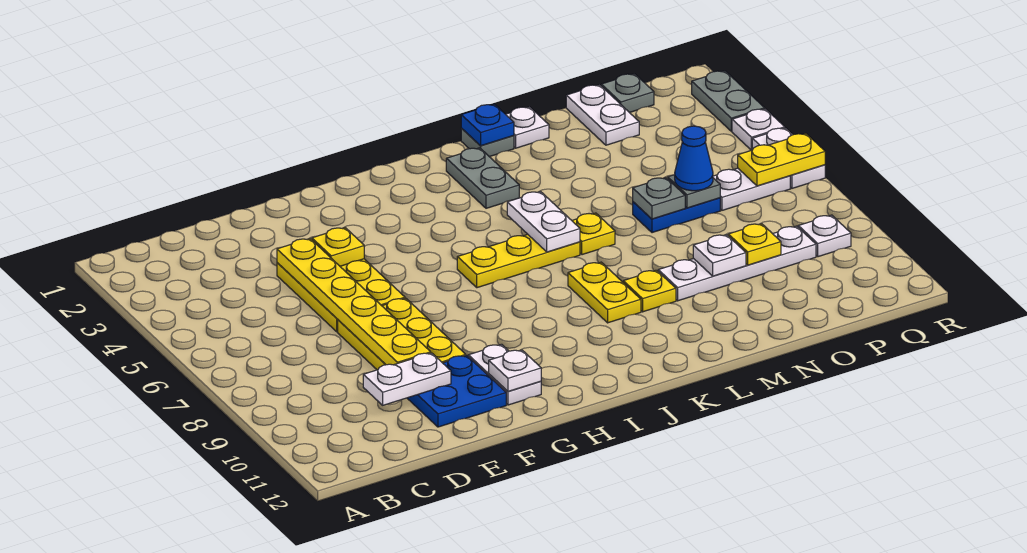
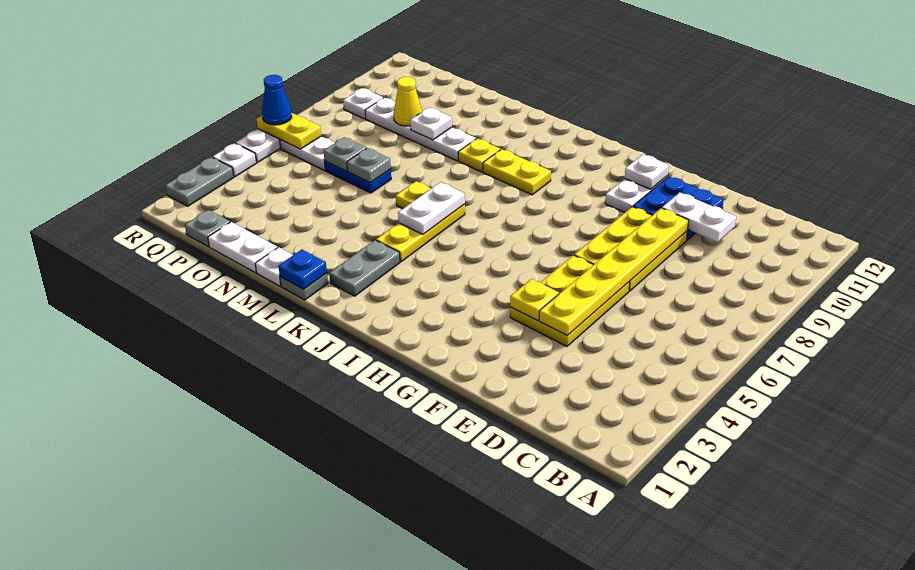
yellow 1x3 plate [457,234,580,288] -> yellow 1x3 plate turned to [376,204,465,262]
yellow 1x2 plate [568,262,641,323] -> yellow 1x2 plate turned to [483,149,551,195]
white 1x2 plate [566,85,639,145] -> white 1x2 plate turned to [208,222,278,273]
blue 1x1 cone [675,126,713,191] -> blue 1x1 cone moved to [262,75,292,125]
yellow 1x1 plate [728,224,781,265] -> yellow 1x1 cone [393,77,422,126]

